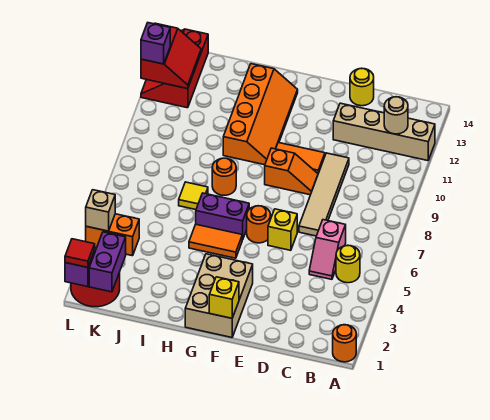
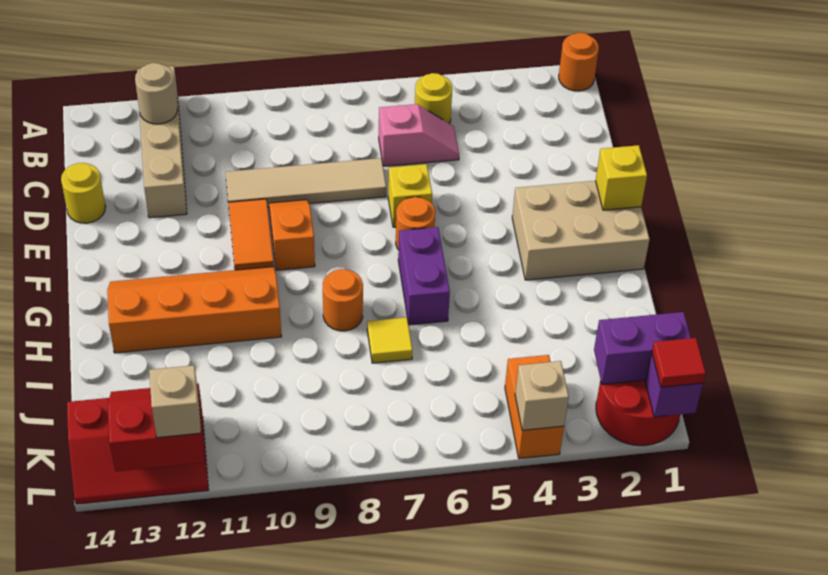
orange 1x2 tile [189,224,242,258] -> none
purple 1x1 brick [141,23,170,64] -> tan 1x1 brick [149,365,201,438]

